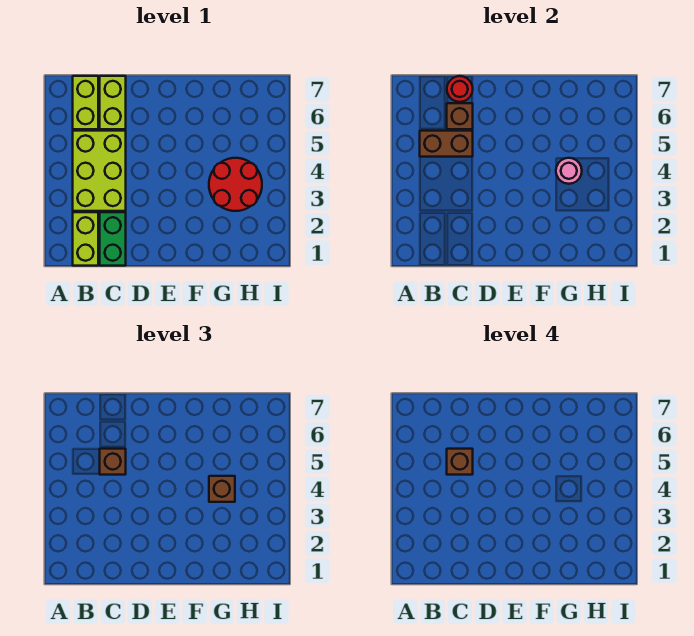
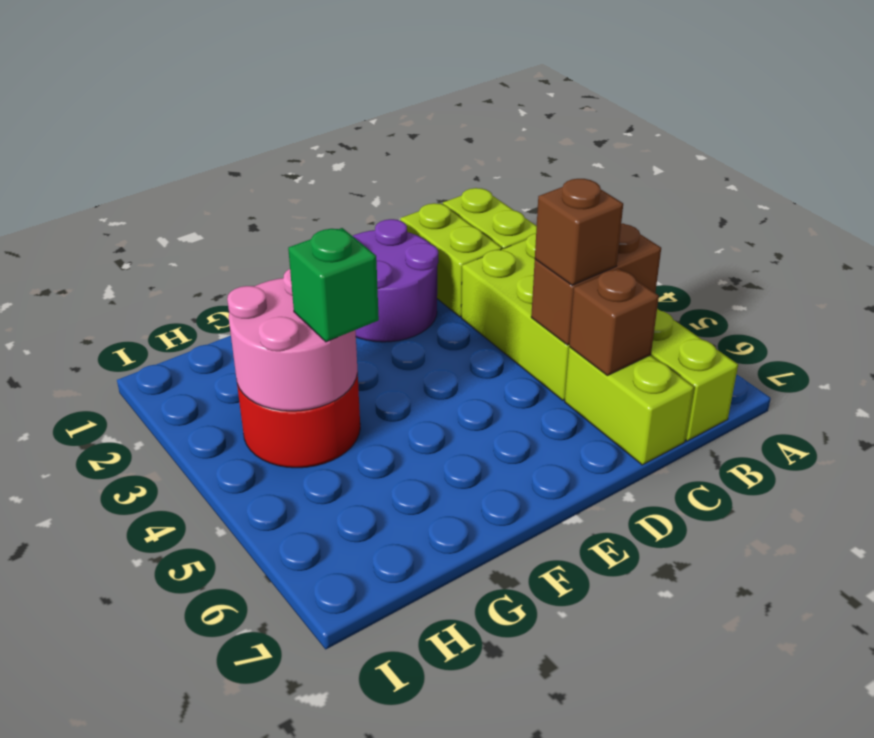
green 1x2 brick [100,212,126,266] -> lime 1x2 brick [400,203,502,317]
brown 1x1 brick [447,449,473,475] -> none
red 1x1 round brick [447,76,473,102] -> none
none -> purple 2x2 round brick [353,219,438,342]
pink 1x1 round brick [556,158,582,184] -> pink 2x2 round brick [227,269,357,411]
brown 1x1 brick [209,476,235,502] -> green 1x1 brick [288,228,379,342]

